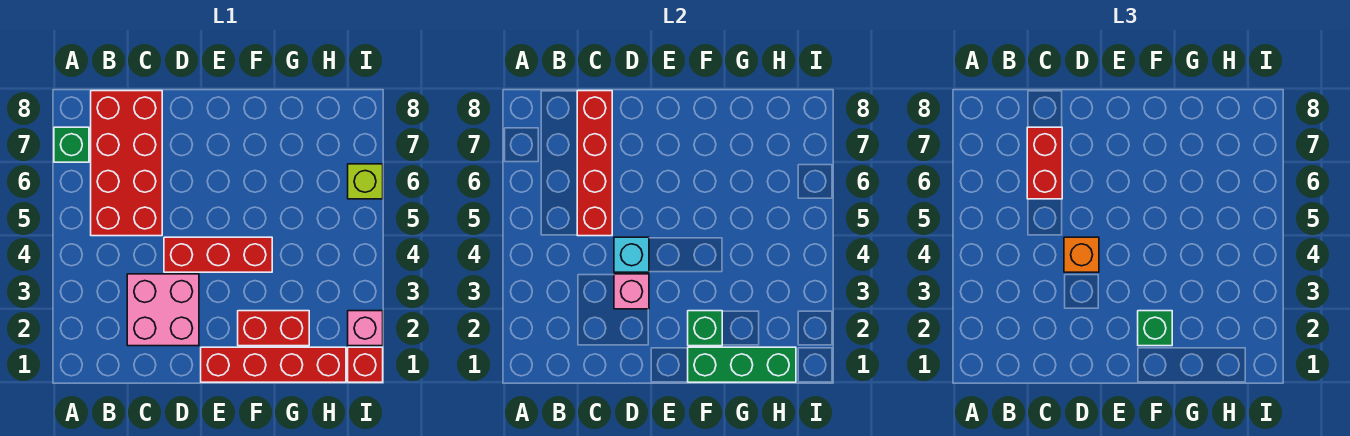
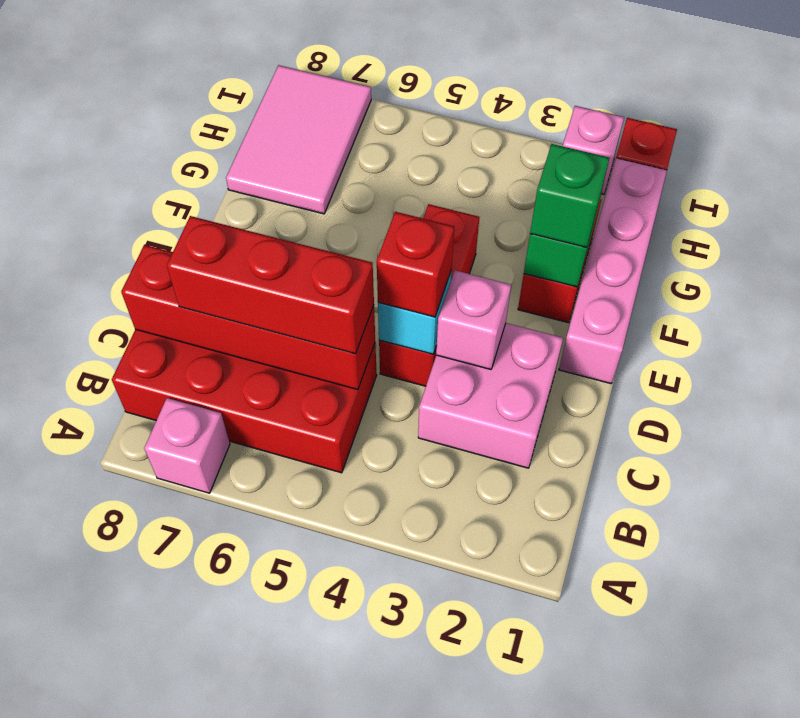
green 1x1 brick [54,127,89,162] -> pink 1x1 brick [144,398,230,493]
red 1x2 brick [1027,127,1062,199] -> red 1x3 brick [167,216,374,354]
orange 1x1 brick [1064,237,1099,272] -> red 1x1 brick [377,212,454,317]
red 1x4 brick [201,347,346,382] -> pink 1x4 brick [559,158,667,384]
green 1x3 brick [688,347,796,382] -> none
none -> pink 2x3 tile [226,65,371,214]
lime 1x1 brick [348,164,383,199] -> none

